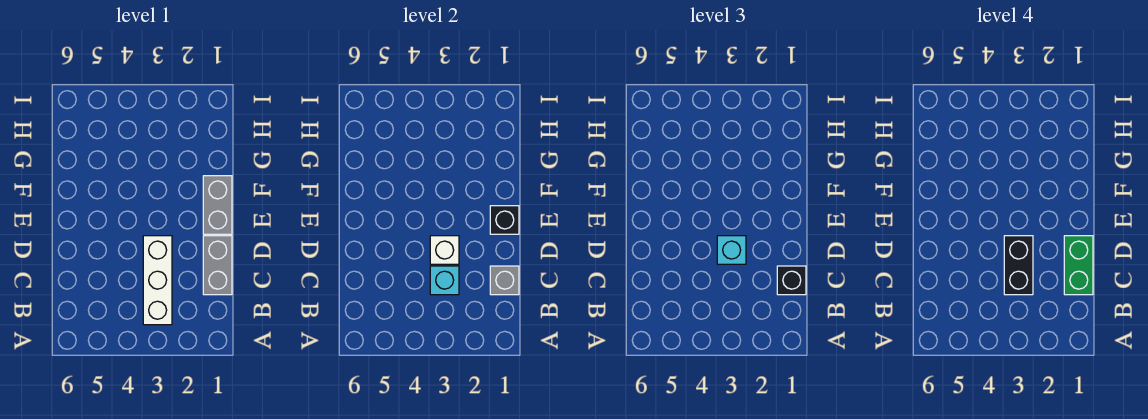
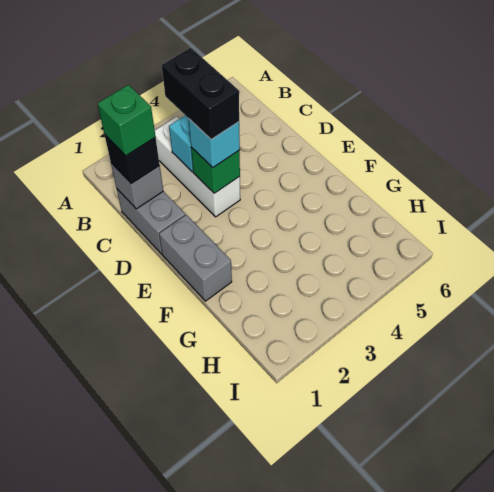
green 1x2 brick [1064,236,1093,295] -> green 1x1 brick [97,85,155,156]
white 1x1 brick [430,236,459,264] -> green 1x1 brick [191,147,240,193]
black 1x1 brick [490,206,519,234] -> none

